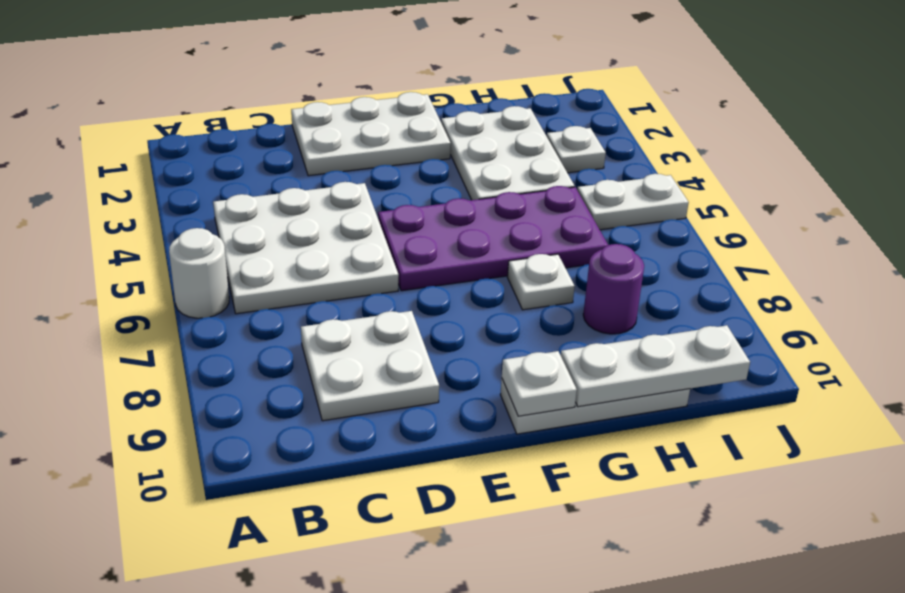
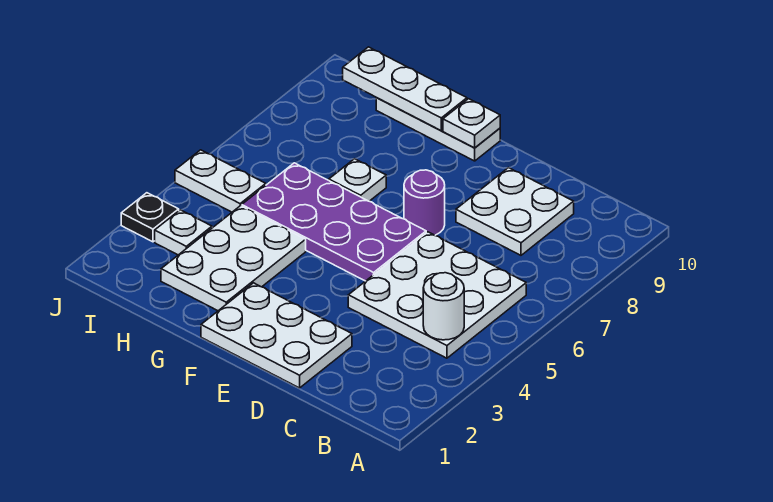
white 1x1 round brick [169,228,229,318] -> white 1x1 round brick moved to [423,273,464,340]
purple 1x1 round brick [583,244,644,334] -> purple 1x1 round brick moved to [404,170,445,235]
none -> black 1x1 plate [121,193,179,242]

